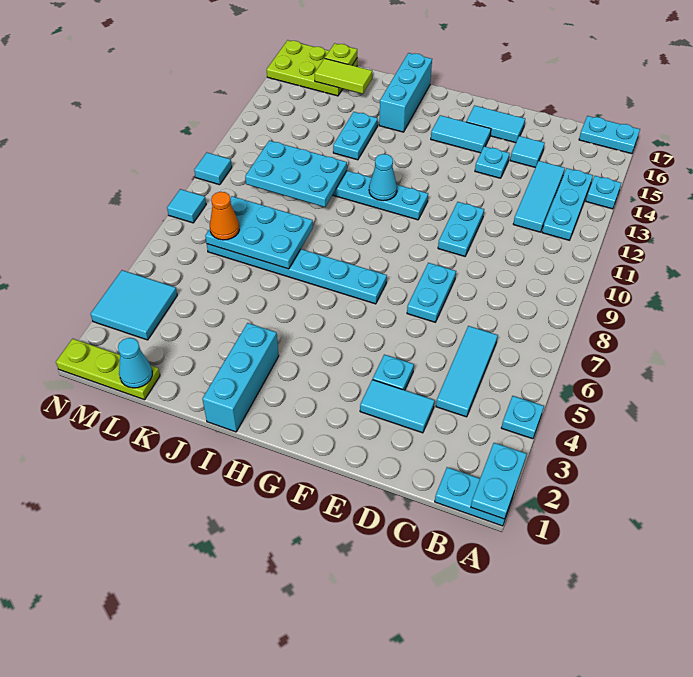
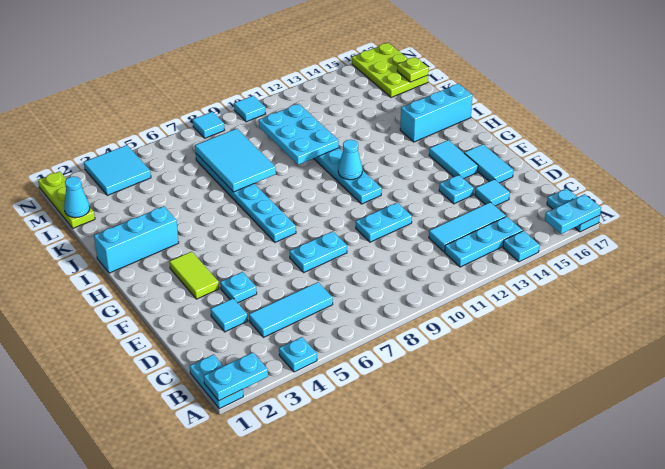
cyan 1x2 tile [360,380,435,433] -> cyan 1x1 tile [211,298,248,332]
cyan 2x3 plate [205,196,313,269] -> cyan 2x3 tile [195,129,276,192]
cyan 1x2 plate [333,112,378,160] -> cyan 1x2 plate moved to [545,194,601,234]
lime 1x2 tile [314,58,372,94] -> lime 1x2 tile moved to [170,252,219,299]
orange 1x1 cone [210,192,239,240] -> none

